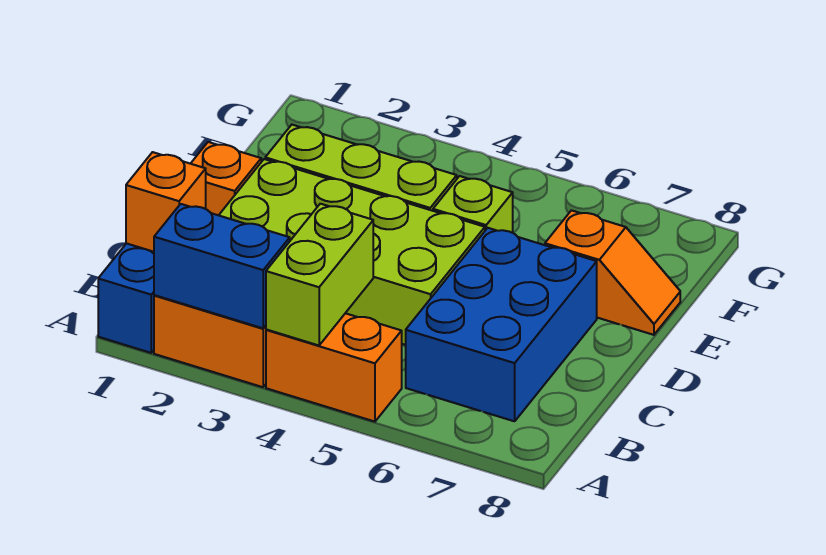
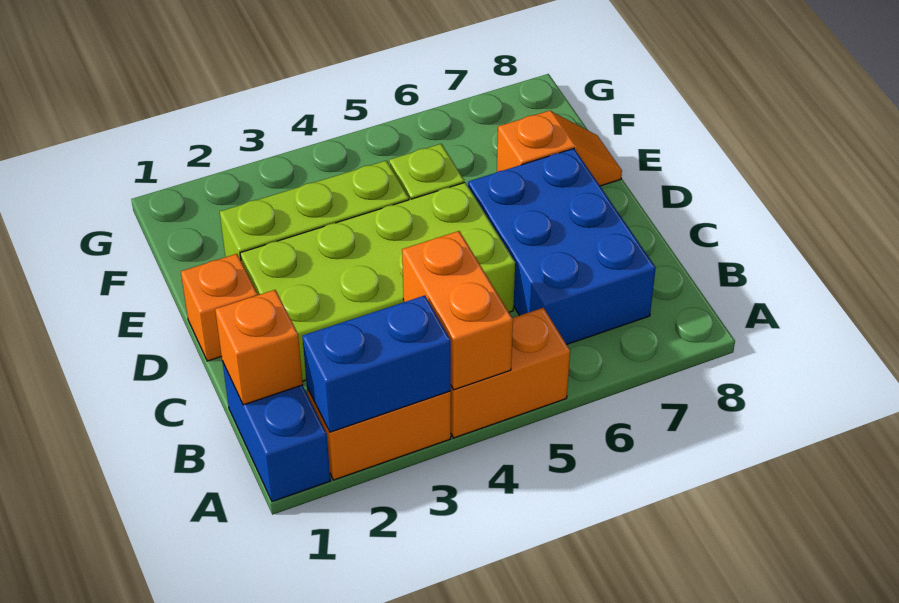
lime 1x2 brick [266,204,373,345] -> orange 1x2 brick [402,231,513,390]

